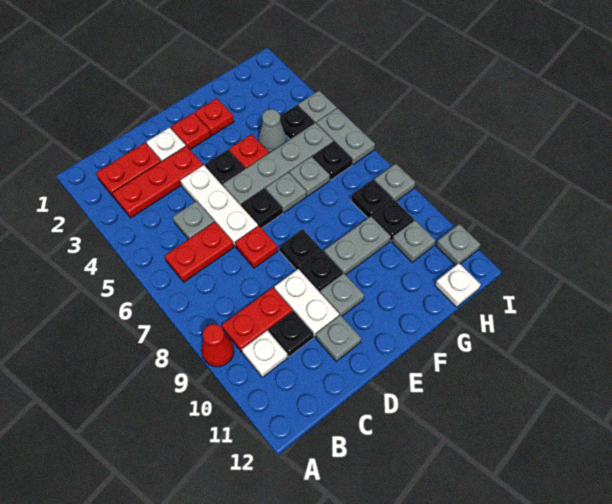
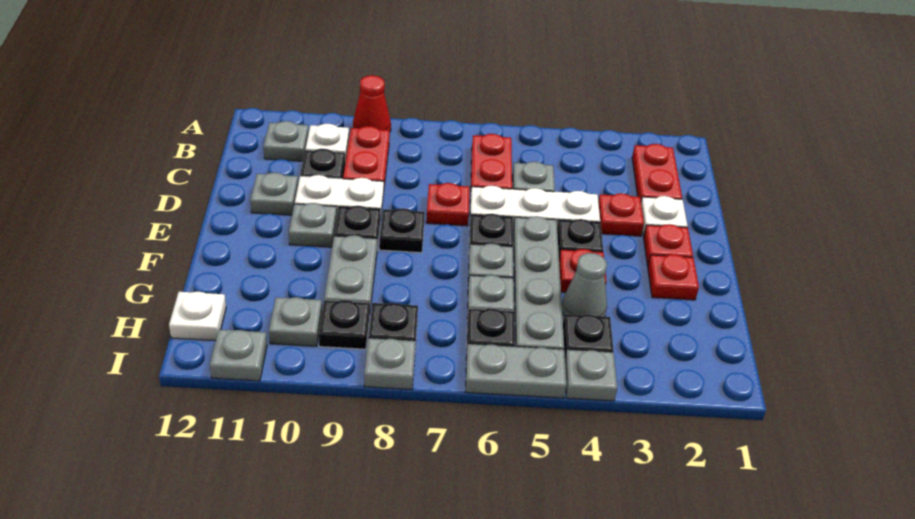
red 1x3 plate [113,146,203,218] -> red 1x1 plate [598,193,644,236]
none -> grey 1x1 plate [264,121,308,161]

